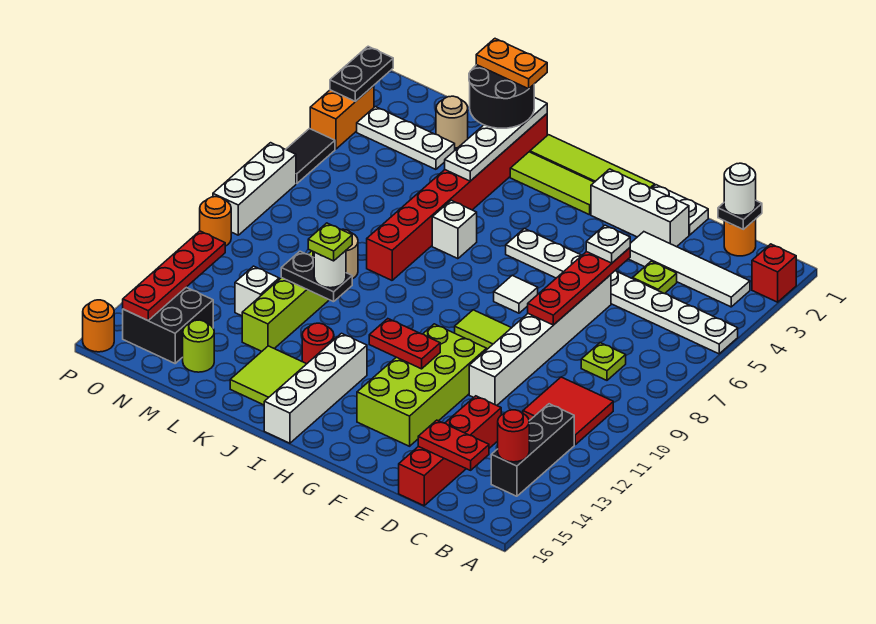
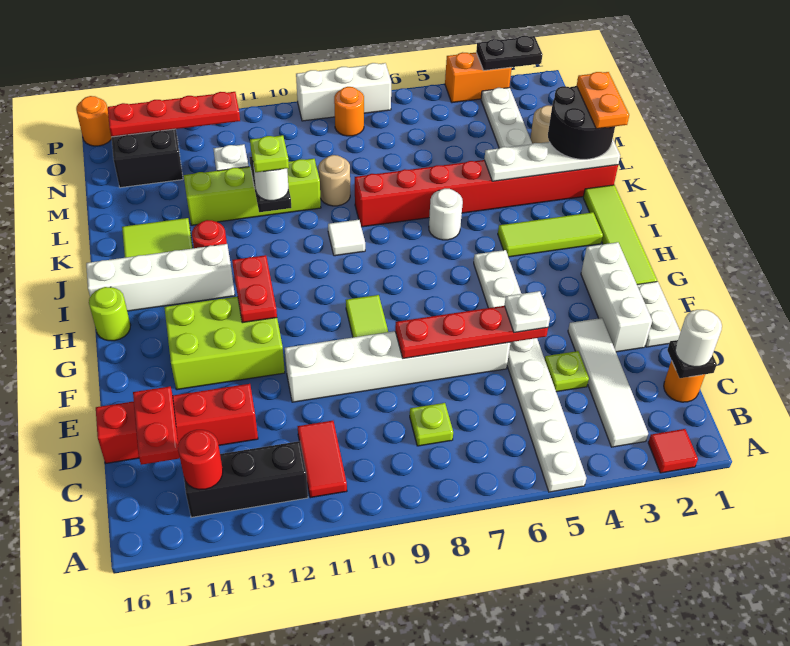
red 1x1 brick [752,244,796,302] -> red 1x1 tile [648,429,698,473]
red 2x2 tile [523,377,613,445] -> red 1x2 tile [297,421,347,498]
lime 2x4 brick [357,324,487,446] -> lime 2x3 brick [164,296,285,390]
white 1x1 tile [494,275,538,313] -> white 1x1 tile moved to [328,220,365,256]
lime 1x3 tile [510,152,594,215] -> lime 1x3 tile turned to [498,212,603,257]
white 1x1 brick [432,200,477,259] -> white 1x1 round brick [429,189,463,240]
lime 1x1 round brick [183,320,214,372] -> lime 1x1 round brick moved to [89,287,131,341]
black 1x2 tile [286,129,335,184] -> none
orange 1x1 round brick [200,197,231,246] -> orange 1x1 round brick moved to [334,87,364,136]

